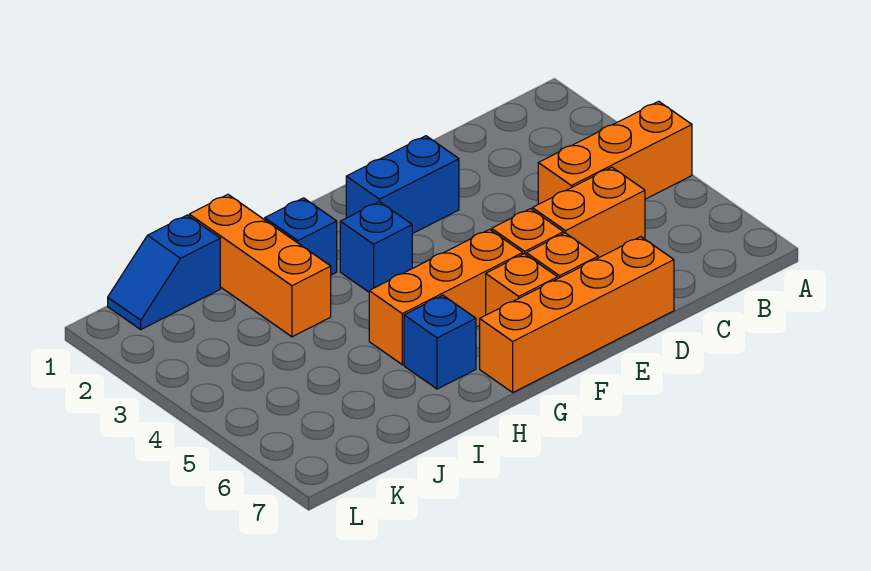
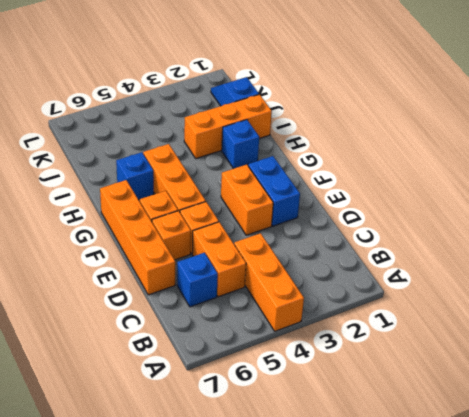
none -> orange 1x2 brick [221,165,273,235]
blue 1x1 brick [340,202,412,292] -> blue 1x1 brick moved to [177,253,218,307]

